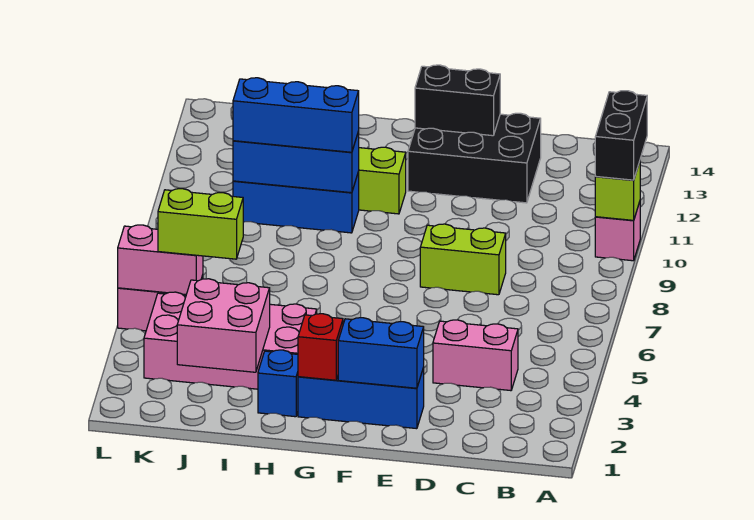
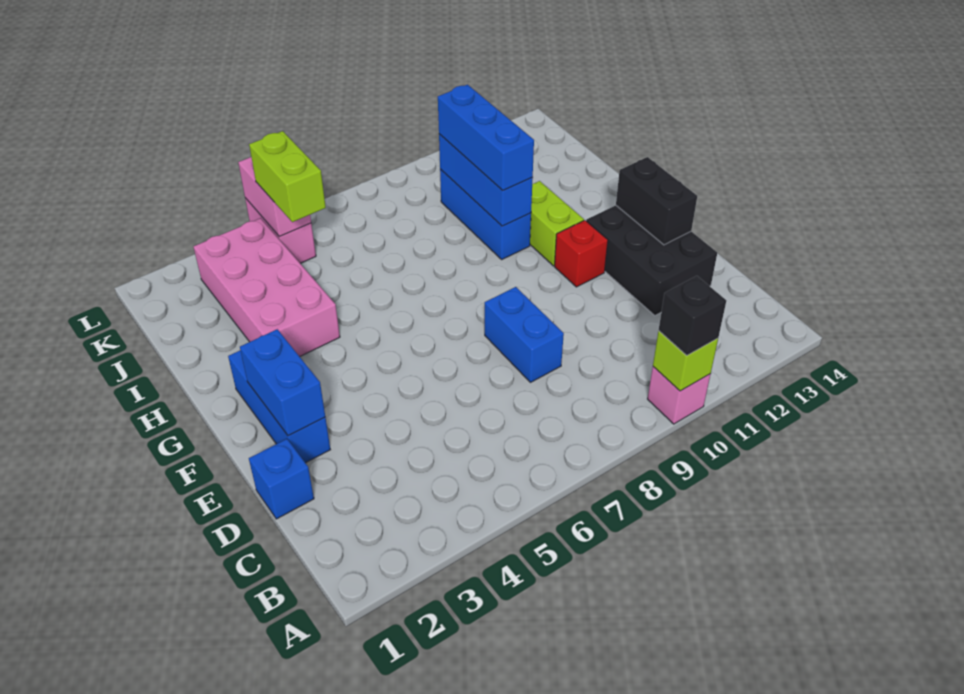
black 1x2 brick [595,91,647,180] -> black 1x1 brick [659,276,726,356]
pink 1x2 brick [433,320,518,391] -> none
lime 1x2 brick [420,224,506,295] -> blue 1x2 brick [485,287,564,382]
red 1x1 brick [298,314,343,380] -> red 1x1 brick moved to [554,220,608,287]
blue 1x1 brick [258,350,298,417] -> blue 1x1 brick moved to [249,439,314,519]
pink 2x2 brick [177,279,270,372] -> none

